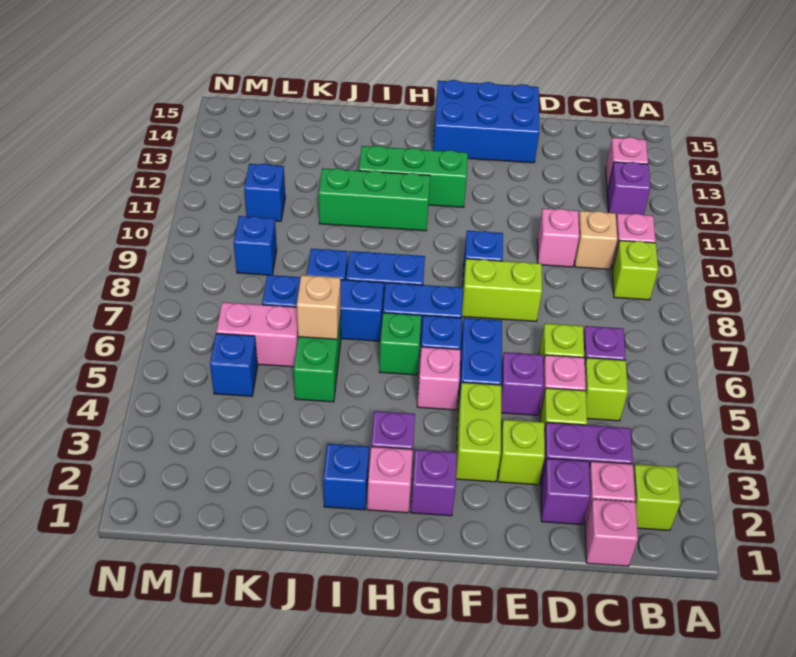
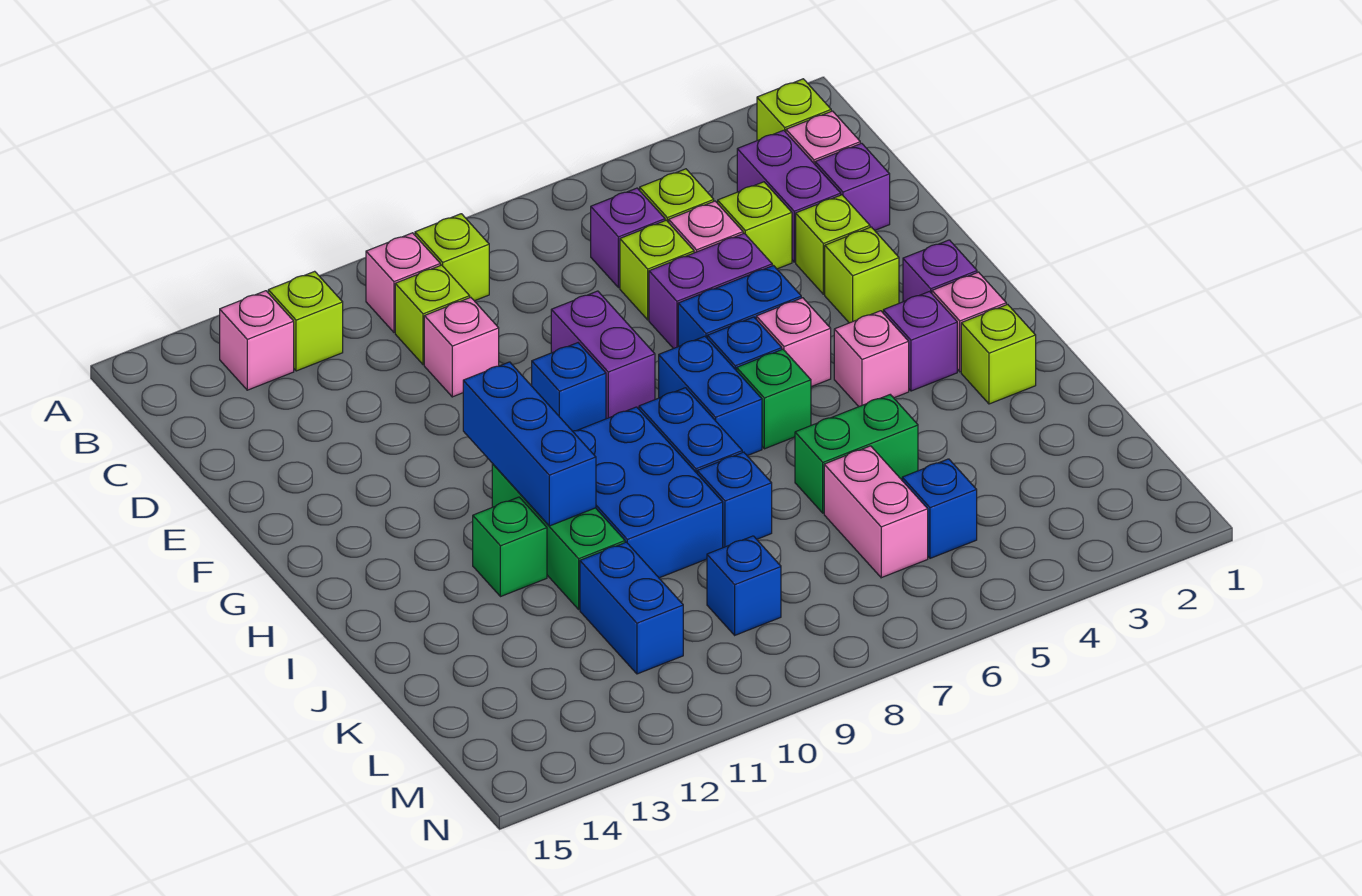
purple 1x1 brick [607,162,651,217] -> lime 1x1 brick [268,271,343,371]
pink 1x1 brick [585,499,638,566] -> pink 1x1 brick moved to [834,311,909,406]
tan 1x1 brick [575,211,617,269] -> lime 1x1 brick [395,265,470,365]
purple 1x1 brick [501,352,544,415] -> purple 1x2 brick [649,233,772,349]
lime 1x2 brick [462,259,542,321] -> purple 1x2 brick [551,291,655,419]
blue 2x3 brick [433,80,539,163] -> blue 2x3 brick moved to [573,407,723,578]
lime 1x2 brick [456,382,502,482] -> lime 1x1 brick [825,227,899,323]
green 1x3 brick [359,146,468,207] -> green 1x1 brick [473,497,547,597]
blue 1x1 brick [323,444,369,510] -> lime 1x1 brick [961,304,1036,404]
blue 1x3 brick [262,275,384,341] -> blue 1x3 brick moved to [463,362,596,526]
tan 1x1 brick [297,275,341,339] -> none
blue 1x1 brick [244,164,285,221] -> blue 1x2 brick [580,542,683,674]

